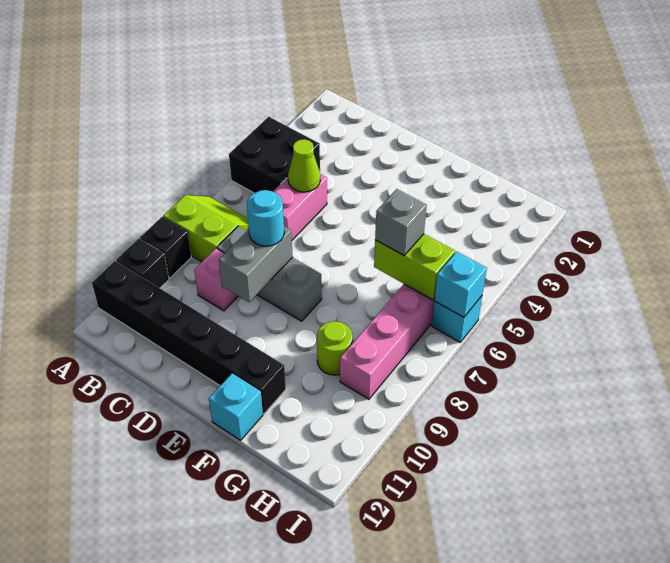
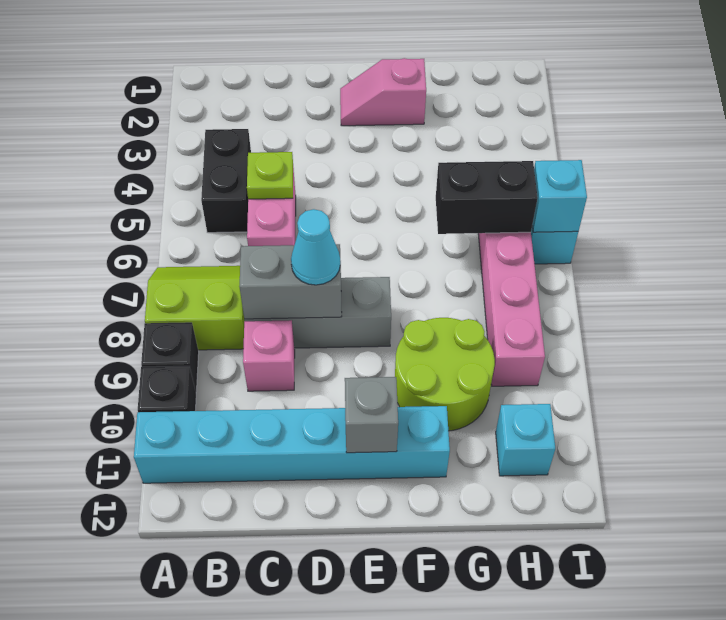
black 2x2 brick [229,117,320,193] -> black 1x2 brick [201,129,251,233]
black 1x6 brick [92,261,286,414] -> cyan 1x6 brick [134,406,450,483]
lime 1x1 cone [288,139,320,192] -> lime 1x1 plate [247,152,293,199]
grey 1x2 brick [219,226,293,302] -> grey 1x2 brick turned to [239,244,342,319]
cyan 1x1 round brick [247,190,284,246] -> cyan 1x1 cone [291,209,340,285]
none -> pink 1x2 slope [340,58,426,126]
cyan 1x1 brick [209,373,263,440] -> cyan 1x1 brick moved to [496,404,555,476]
lime 1x2 brick [374,234,455,300] -> black 1x2 brick [436,161,538,234]
grey 1x1 brick [375,189,427,255] -> grey 1x1 brick moved to [345,377,398,453]
lime 1x1 round brick [317,321,353,375] -> lime 2x2 round brick [395,318,495,431]

